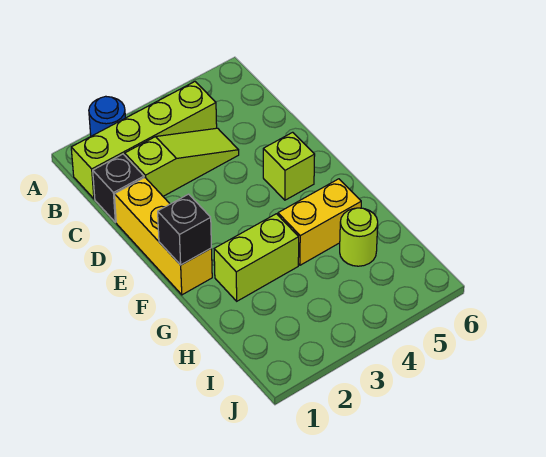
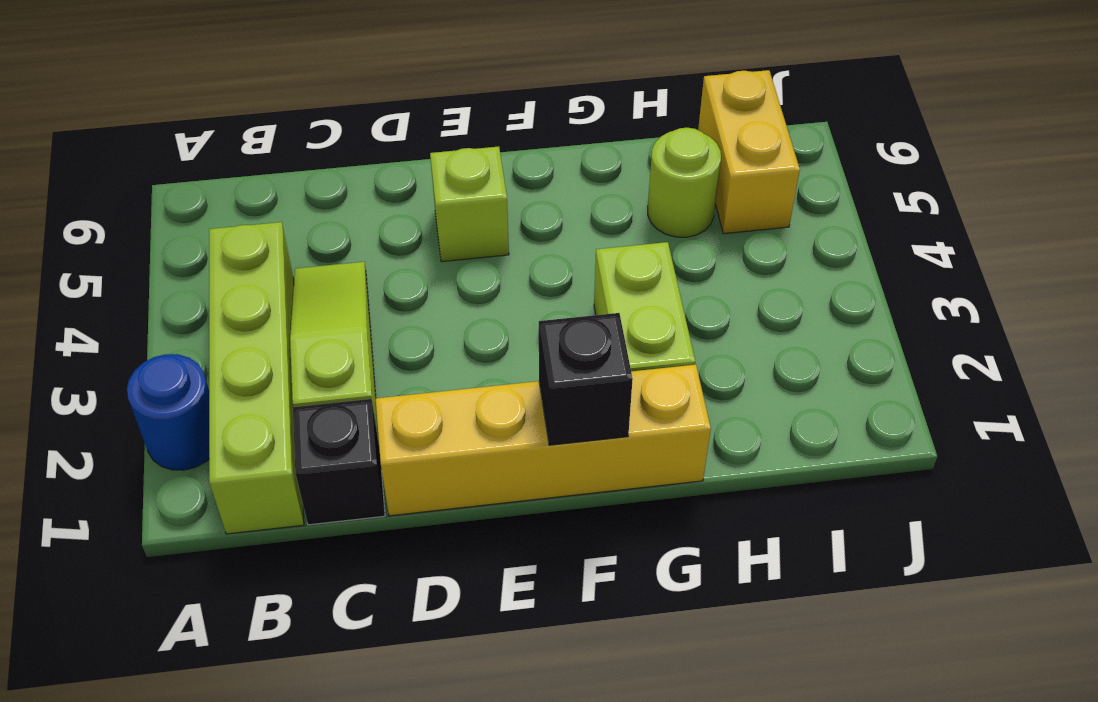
yellow 1x3 brick [115,178,212,295] -> yellow 1x4 brick [376,365,711,516]
yellow 1x2 brick [278,179,361,265] -> yellow 1x2 brick moved to [698,70,800,234]

